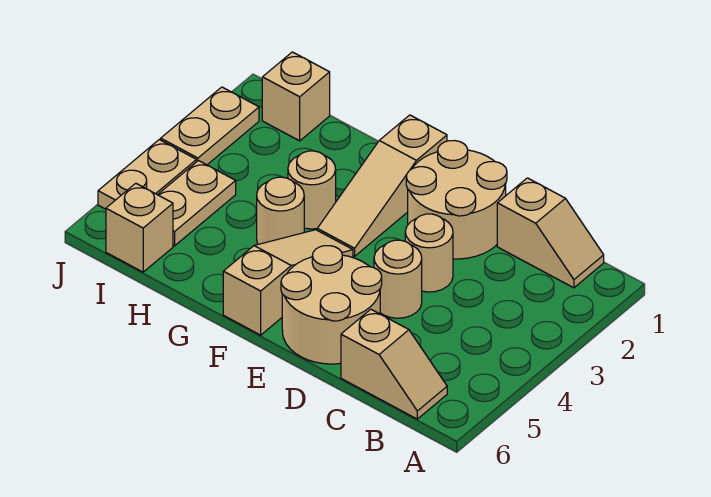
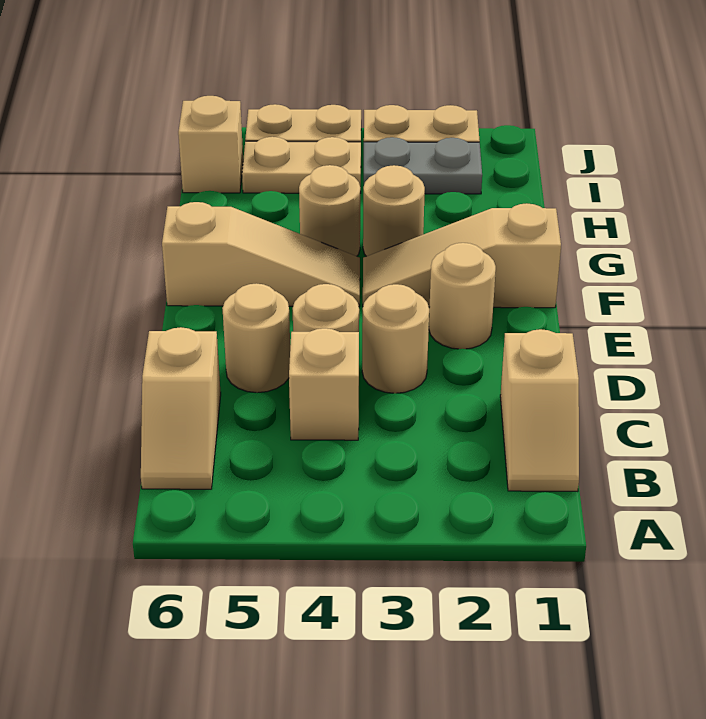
tan 2x2 round brick [406,141,507,259] -> tan 1x1 round brick [429,243,496,349]
tan 2x2 round brick [281,246,382,364] -> tan 1x1 round brick [222,283,290,393]
tan 1x1 brick [262,52,330,141] -> tan 1x1 brick moved to [289,328,359,440]
none -> grey 1x2 plate [364,137,482,194]

